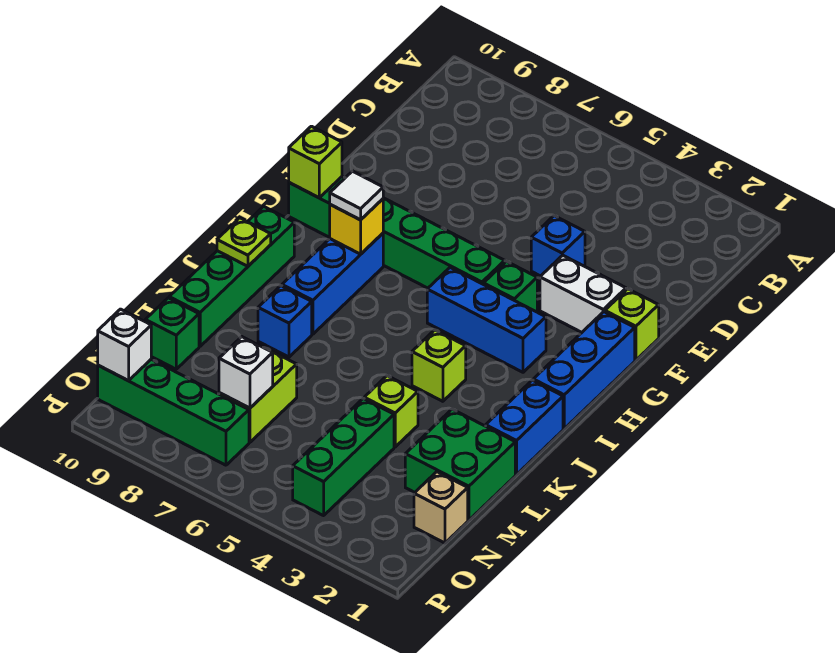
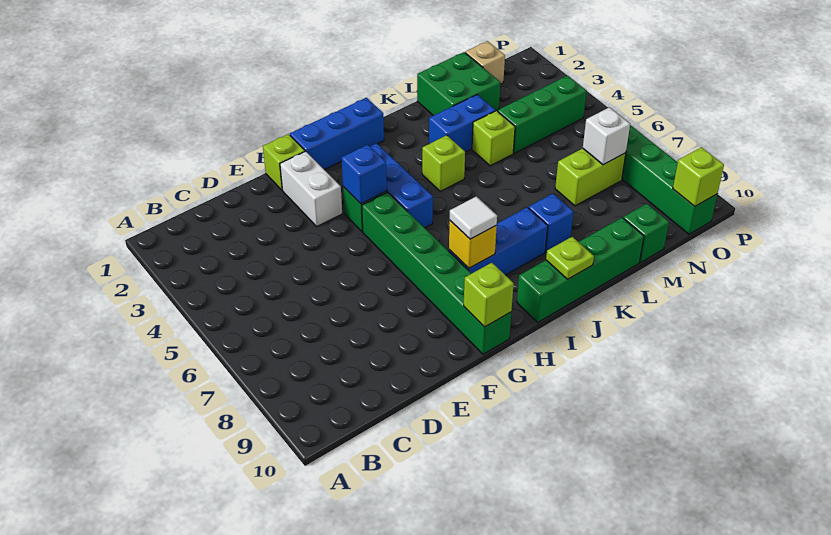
blue 1x1 brick [531,216,585,276] -> blue 1x1 brick moved to [342,145,387,204]
blue 1x2 brick [486,380,563,475] -> blue 1x2 brick moved to [429,95,495,152]
white 1x1 brick [98,309,151,381] -> lime 1x1 brick [673,147,724,206]

